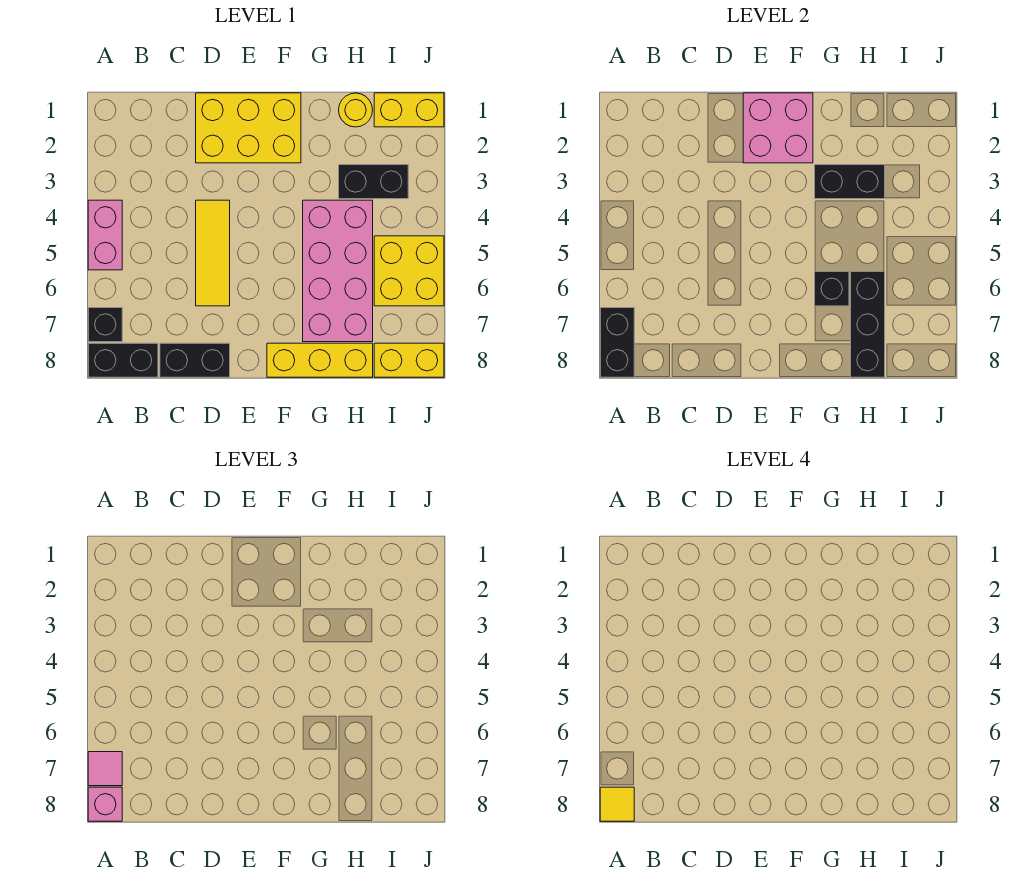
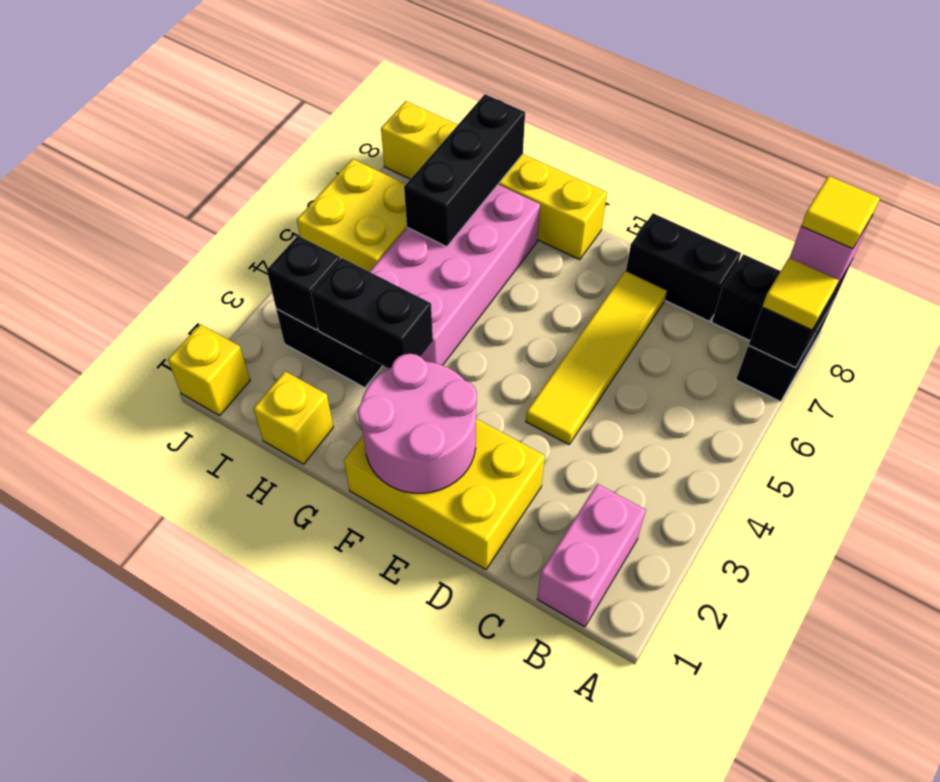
pink 1x2 brick [88,200,122,270] -> pink 1x2 brick moved to [537,484,646,627]
pink 1x1 tile [88,752,122,786] -> yellow 1x1 tile [762,258,839,330]
yellow 1x3 tile [196,200,230,306] -> yellow 1x4 tile [526,271,667,444]
pink 2x2 brick [743,93,813,163] -> pink 2x2 round brick [358,354,477,493]
black 1x1 brick [815,272,849,306] -> black 1x1 brick moved to [267,236,340,330]
yellow 1x1 round brick [339,93,373,127] -> yellow 1x1 brick [253,371,333,464]
yellow 1x2 brick [374,93,444,127] -> yellow 1x1 brick [168,324,250,416]

